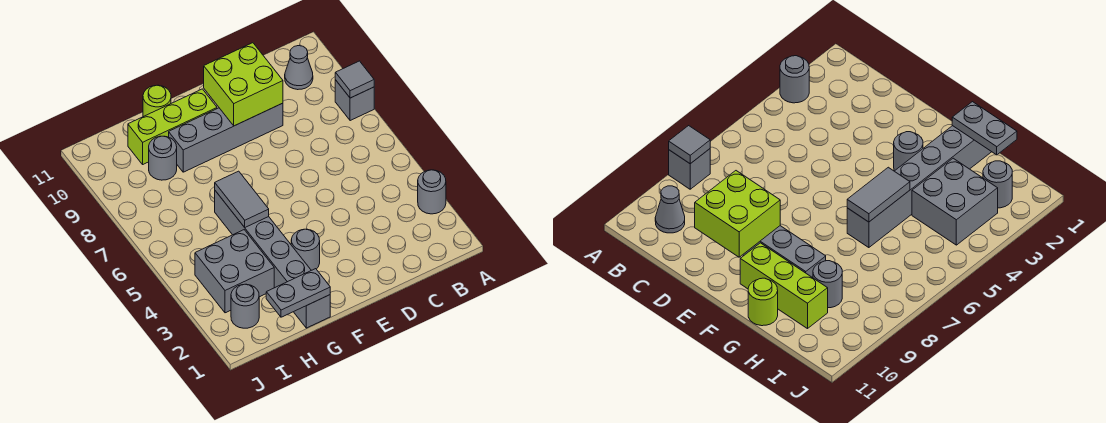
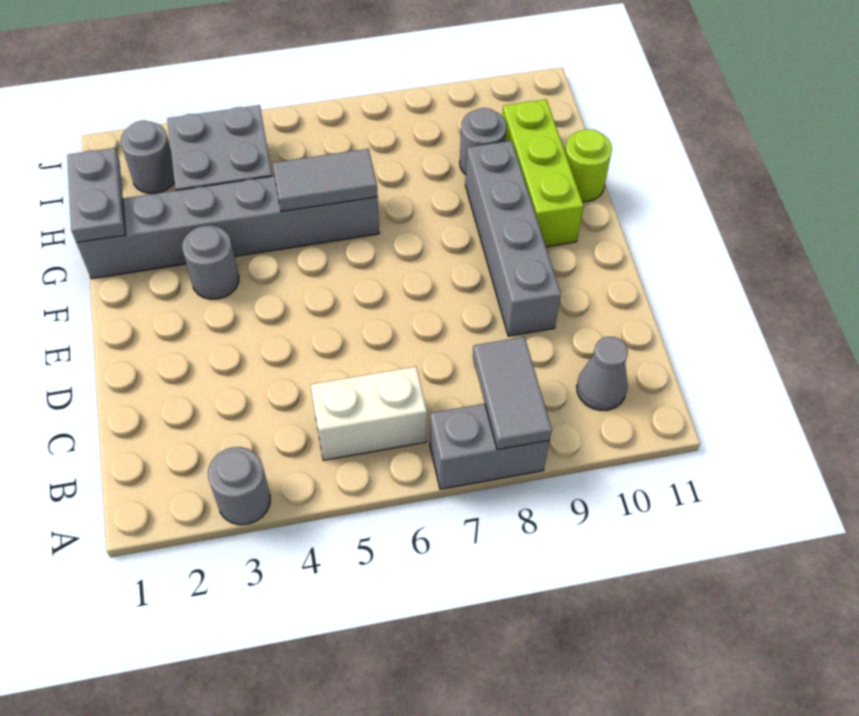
grey 1x1 brick [335,80,374,121] -> grey 1x2 brick [430,404,550,489]
grey 1x1 tile [335,61,374,98] -> grey 1x2 tile [473,337,552,450]
none -> white 1x2 brick [311,367,427,460]
lime 2x2 brick [204,43,283,126] -> none

